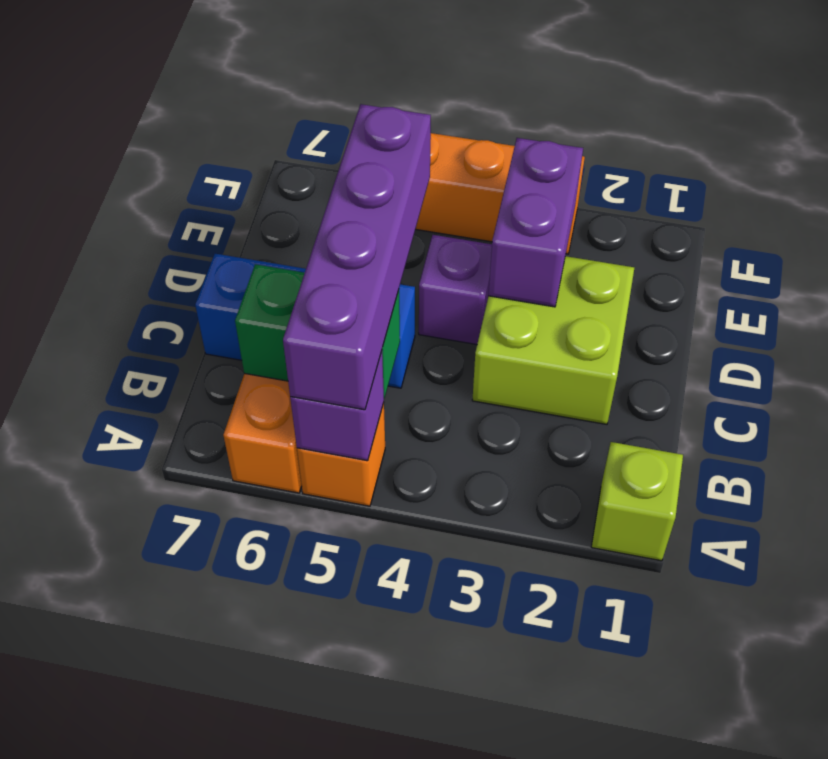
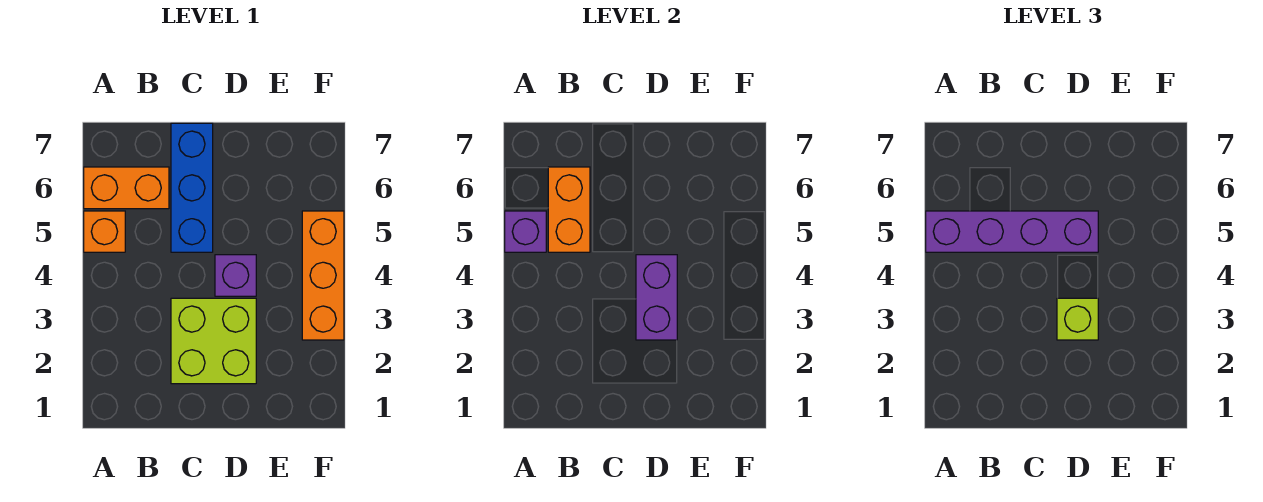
lime 1x1 brick [591,442,683,561] -> lime 1x1 brick moved to [1057,298,1098,340]
green 1x2 brick [235,264,400,398] -> orange 1x2 brick [548,167,590,252]
purple 1x2 brick [488,138,583,307] -> purple 1x2 brick turned to [636,255,677,340]

